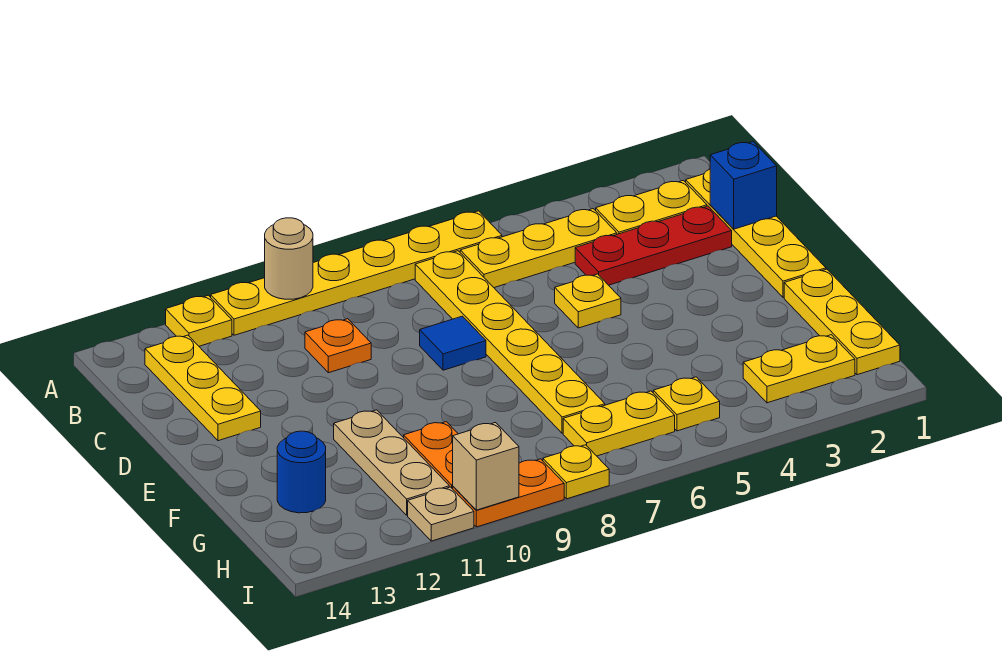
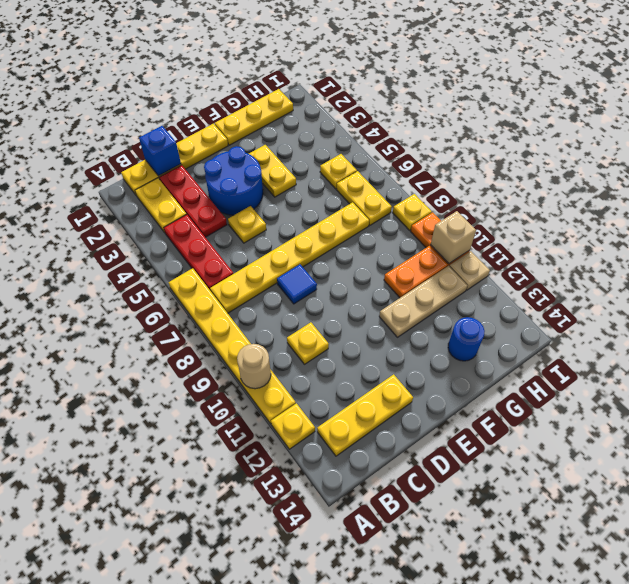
yellow 1x3 plate [460,209,617,288] -> red 1x3 plate [164,215,234,291]
orange 1x1 plate [305,319,371,373] -> yellow 1x1 plate [287,322,329,364]
none -> blue 2x2 round brick [204,146,263,215]
yellow 1x2 plate [743,335,855,403] -> yellow 1x2 plate moved to [249,145,296,197]

